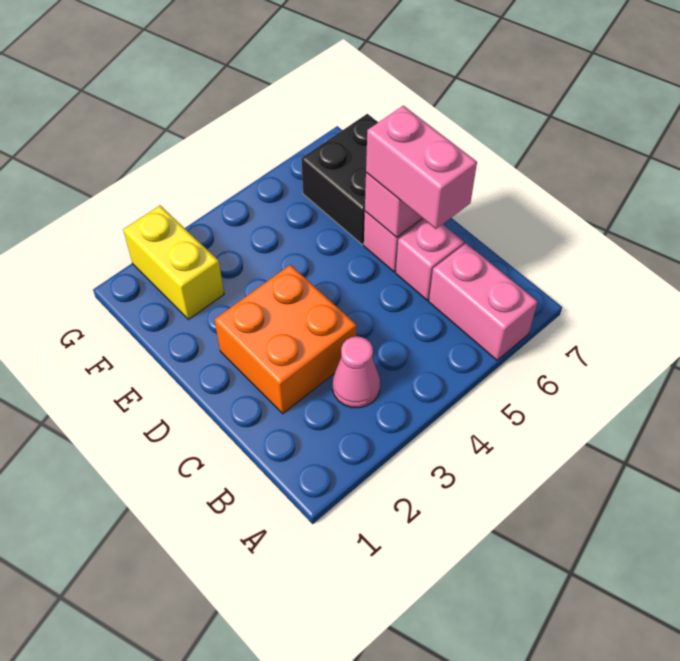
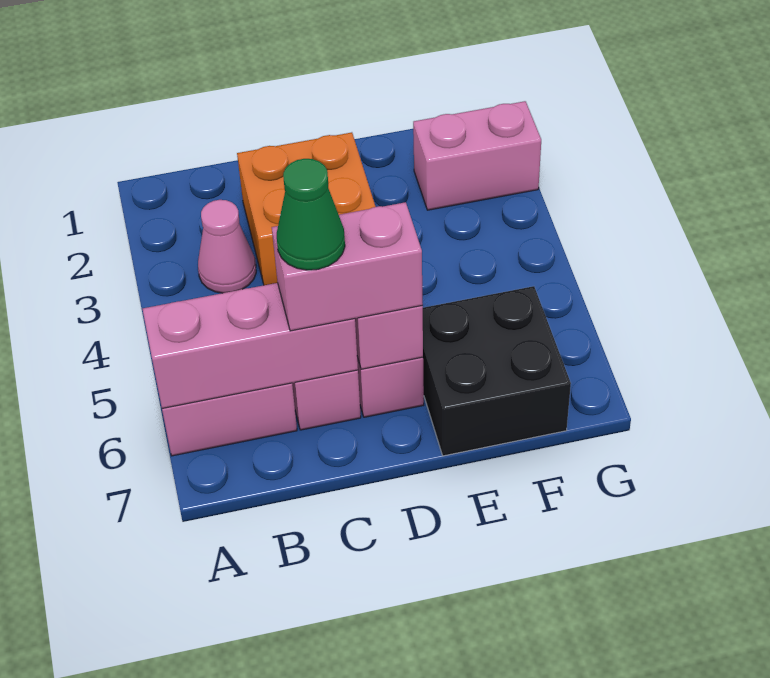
none -> pink 1x3 brick [143,283,358,408]
none -> green 1x1 cone [277,159,345,270]
yellow 1x2 brick [123,206,224,319] -> pink 1x2 brick [413,101,541,210]

